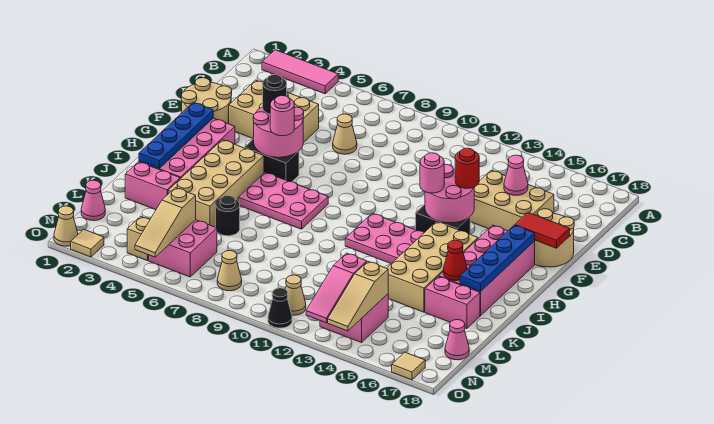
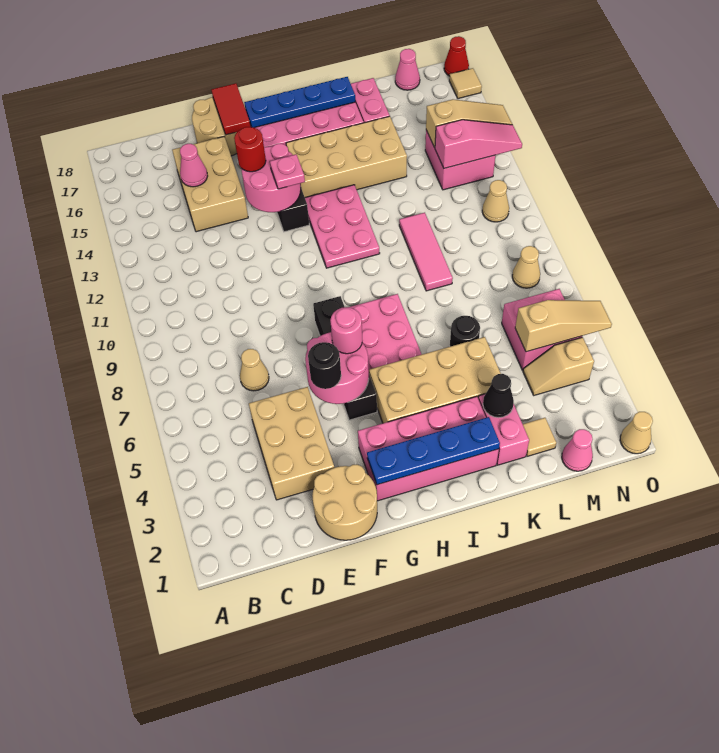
pink 1x3 tile [262,50,338,94] -> pink 1x3 tile moved to [399,213,453,291]
black 1x2 brick [244,139,299,182] -> black 1x4 brick [313,296,377,420]
pink 1x1 round brick [420,153,444,193] -> pink 1x1 plate [270,154,305,189]
red 1x1 cone [443,240,467,281] -> red 1x1 cone moved to [444,36,469,76]
tan 1x1 tile [71,230,104,257] -> tan 1x1 tile moved to [523,418,556,456]
black 1x1 cone [268,288,292,328] -> black 1x1 cone moved to [483,374,514,418]

